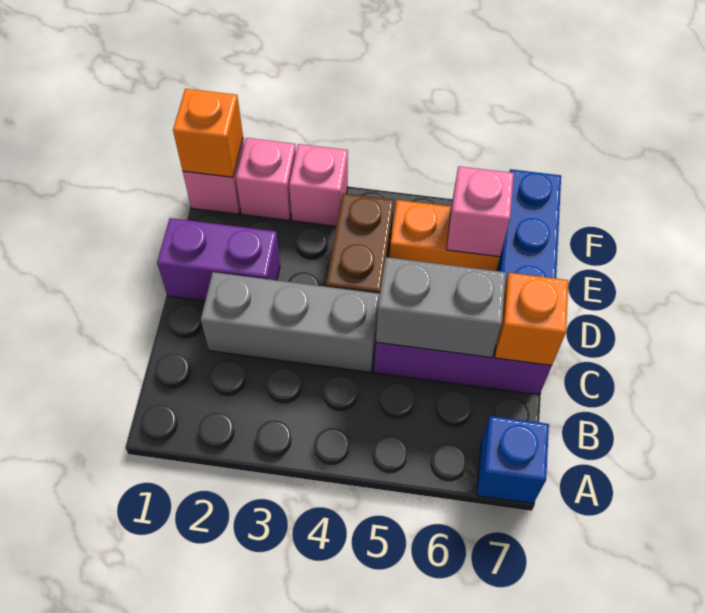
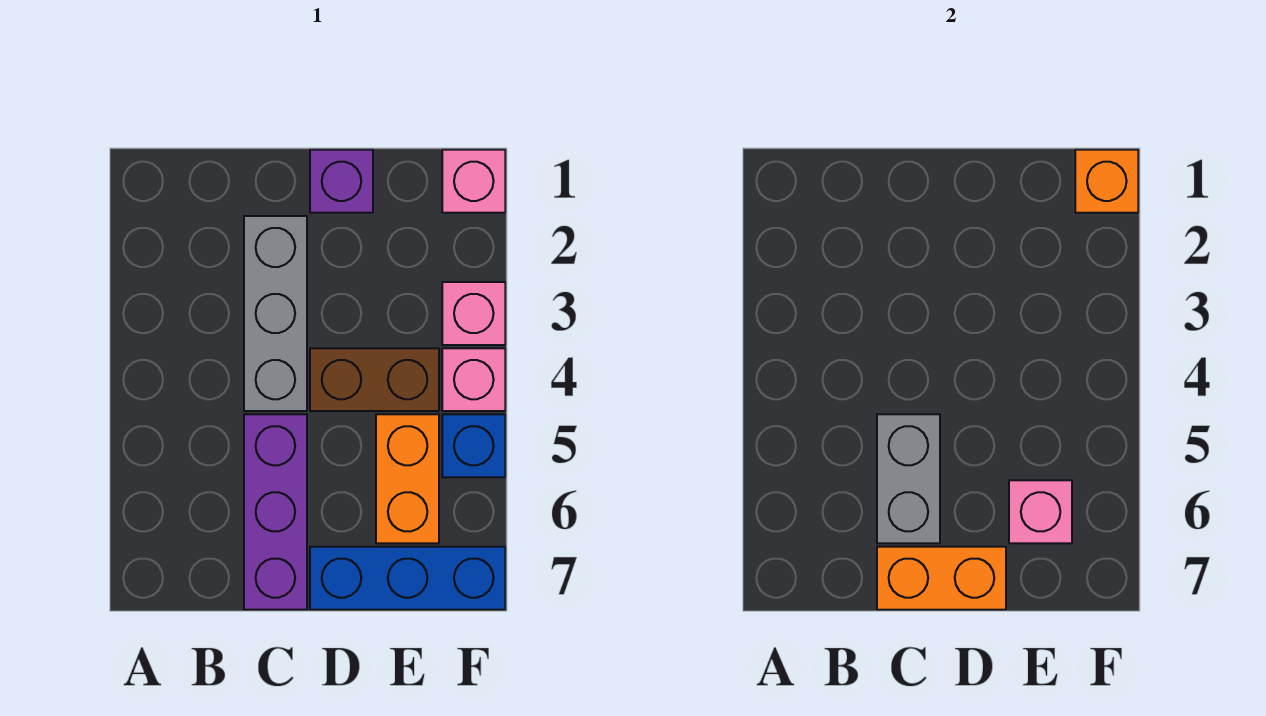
blue 1x1 brick [477,416,549,504] -> blue 1x1 brick moved to [442,414,505,477]
orange 1x1 brick [495,273,568,365] -> orange 1x2 brick [877,547,1006,610]
purple 1x2 brick [157,218,280,301] -> purple 1x1 brick [310,150,373,213]
pink 1x1 brick [236,138,296,220] -> pink 1x1 brick moved to [442,348,505,411]

